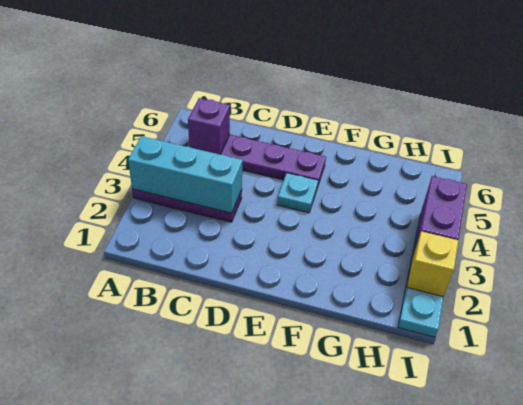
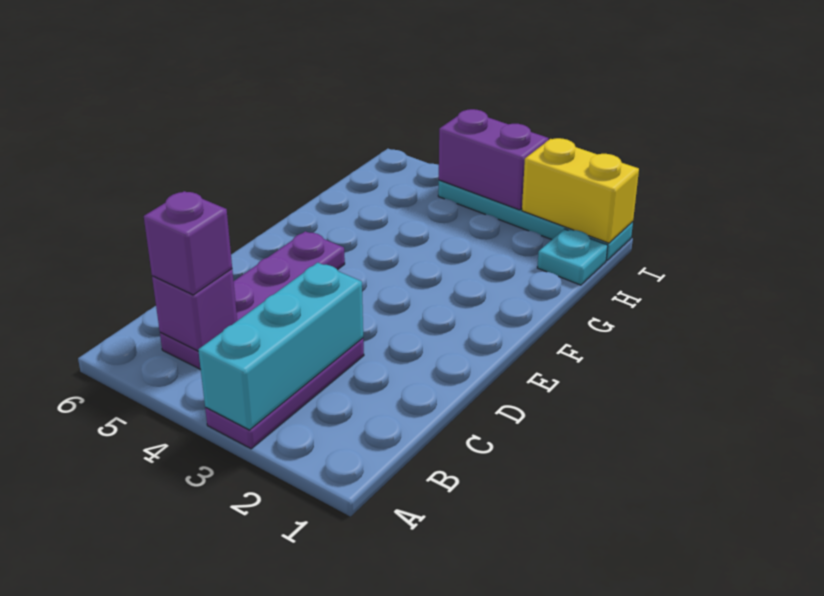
none -> purple 1x1 brick [144,191,232,295]
cyan 1x1 plate [277,173,318,213] -> cyan 1x1 plate moved to [537,229,608,285]
yellow 1x1 brick [407,231,458,297] -> yellow 1x2 brick [522,138,639,243]

